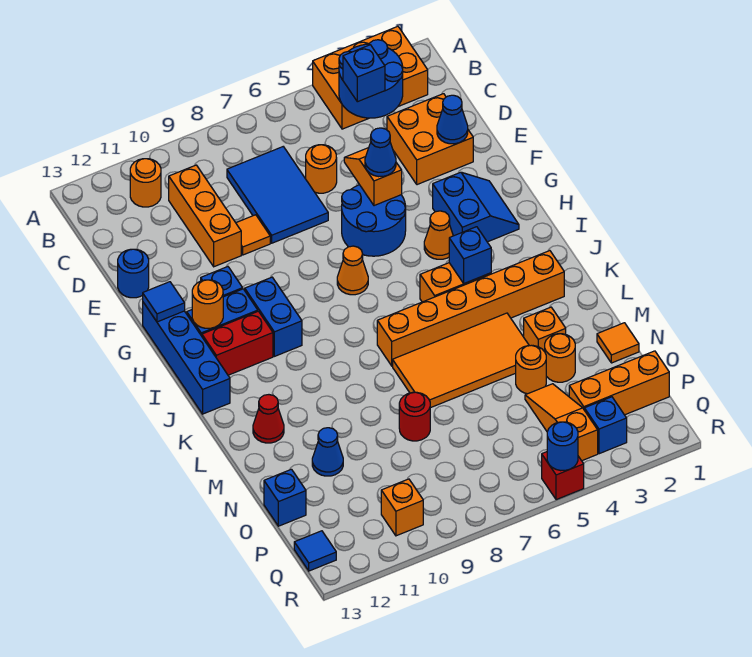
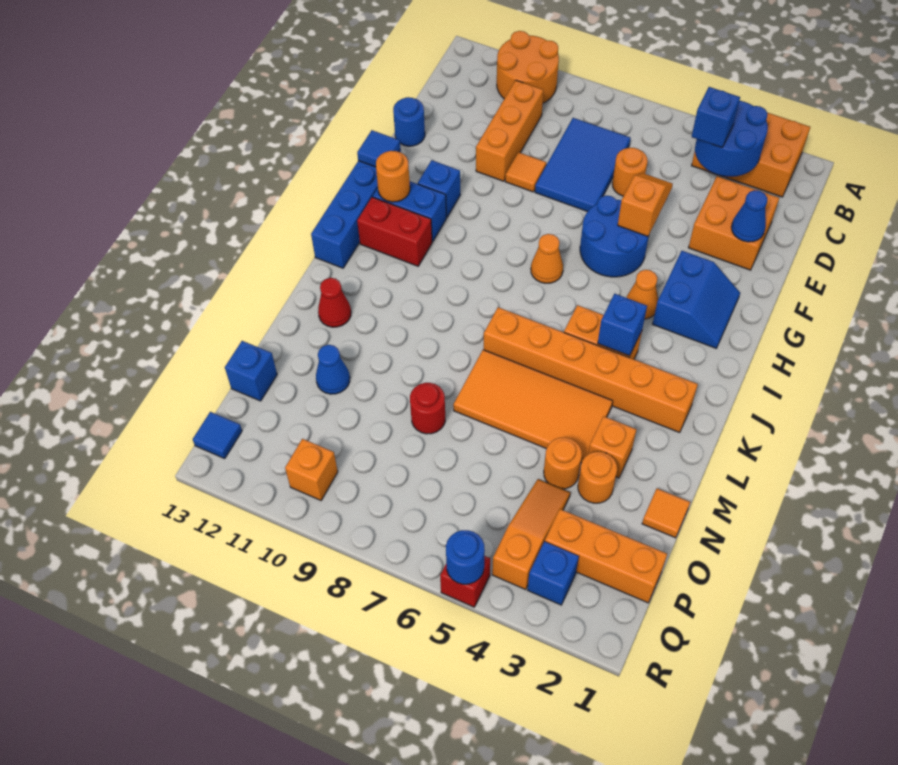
orange 1x1 round brick [130,159,161,207] -> orange 2x2 round brick [497,31,559,103]
blue 1x1 cone [365,128,396,177] -> none
blue 1x2 brick [245,277,302,356] -> none

